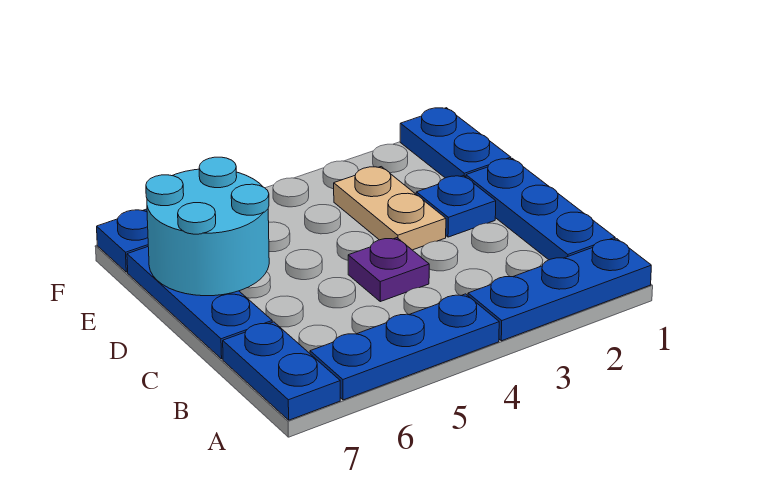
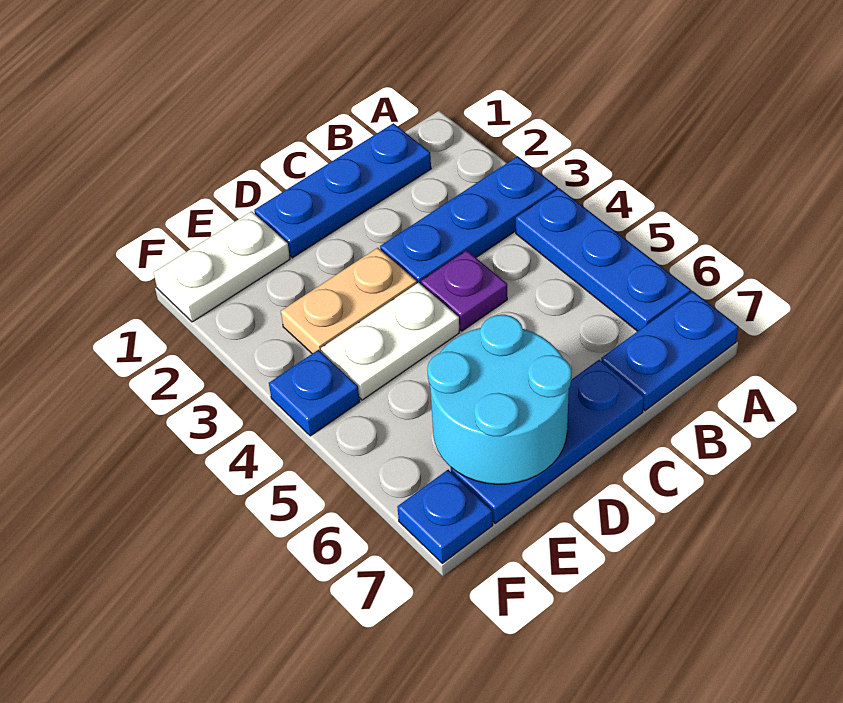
blue 1x3 plate [468,239,651,341] -> blue 1x3 plate turned to [380,156,557,284]
blue 1x1 plate [416,176,496,237] -> blue 1x1 plate moved to [269,350,360,436]
none -> white 1x2 plate [321,283,459,400]
blue 1x2 plate [400,108,511,178] -> white 1x2 plate [154,211,290,322]

